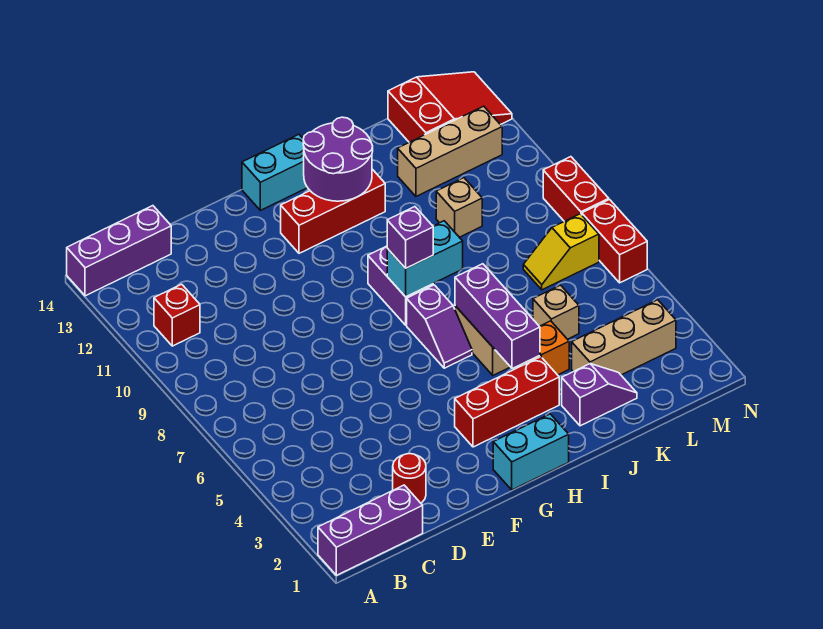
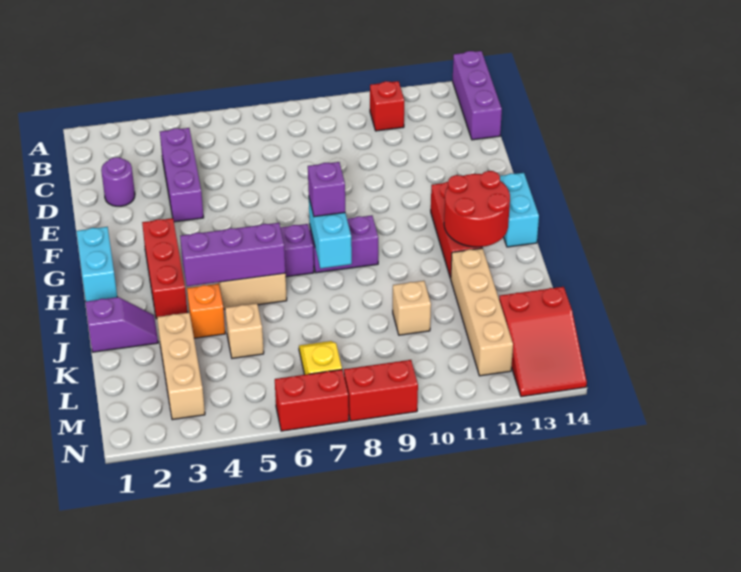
purple 1x3 brick [318,485,423,575] -> purple 1x3 brick moved to [160,128,204,222]
red 1x1 round brick [393,454,426,503] -> purple 1x1 round brick [101,157,135,206]
purple 2x2 round brick [303,117,373,201] -> red 2x2 round brick [444,171,510,247]
purple 1x2 slope [562,364,637,426] -> purple 1x2 slope turned to [85,297,158,352]
tan 1x3 brick [398,106,502,196] -> tan 1x4 brick [451,248,513,376]

